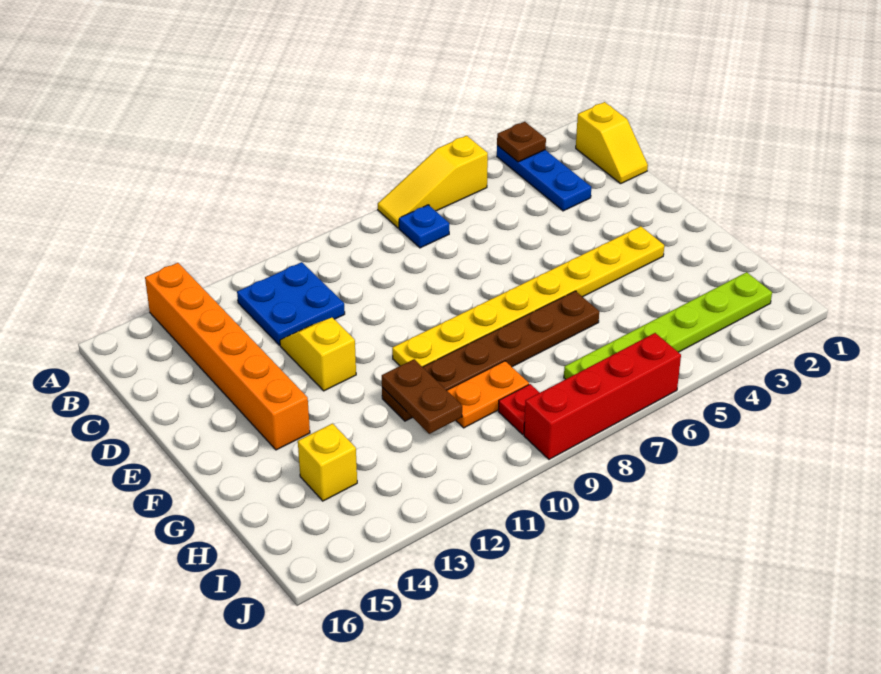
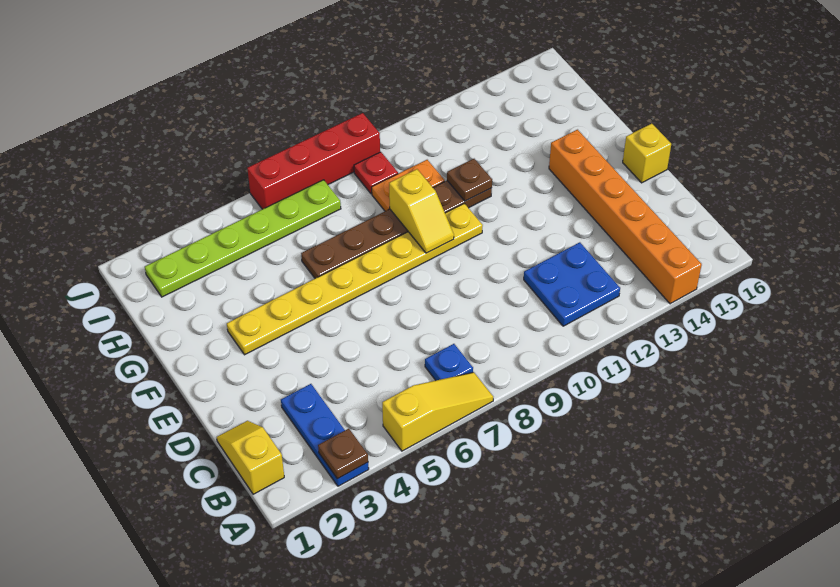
yellow 1x2 slope [280,318,356,391] -> yellow 1x2 slope moved to [389,169,454,253]
brown 1x2 plate [382,359,462,434] -> brown 1x1 plate [447,159,492,201]
yellow 1x1 brick [298,424,357,501] -> yellow 1x1 brick moved to [623,124,671,183]

